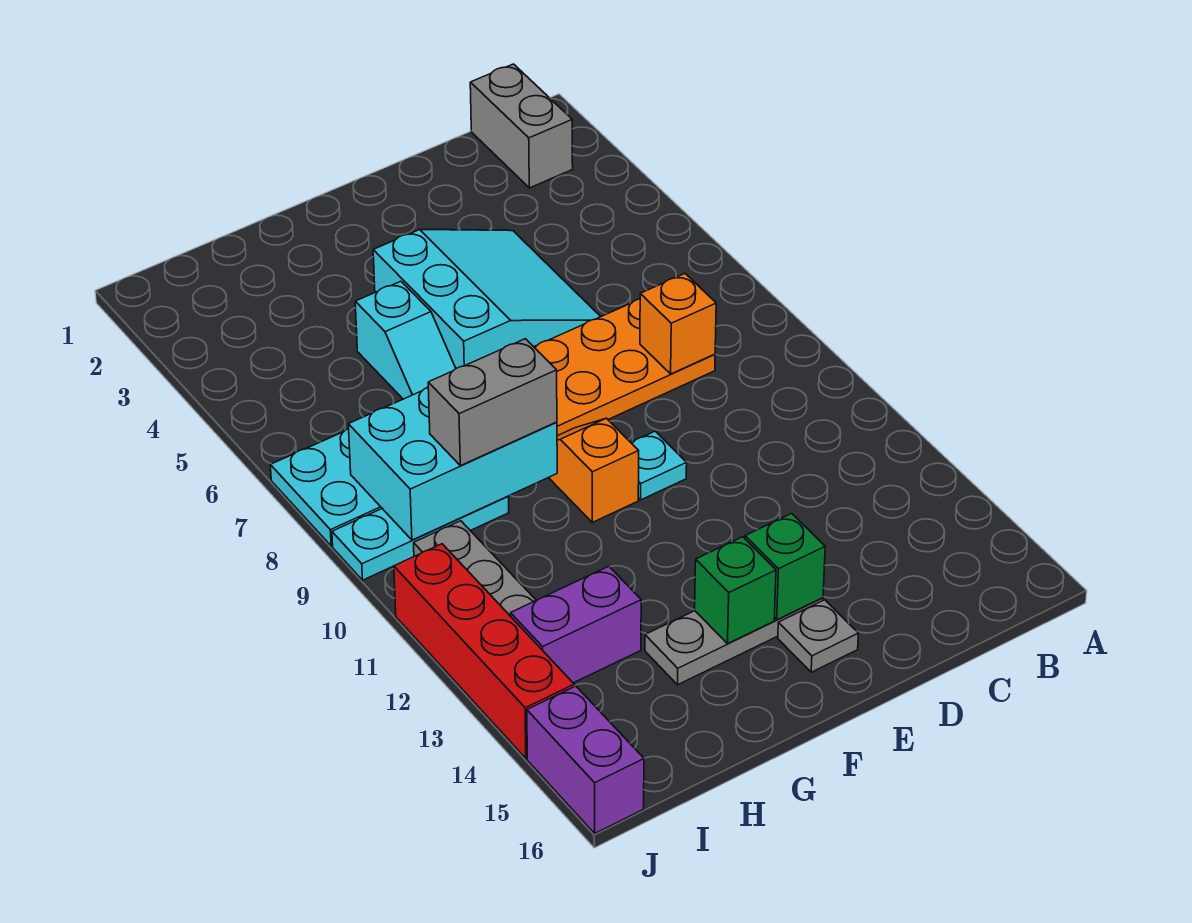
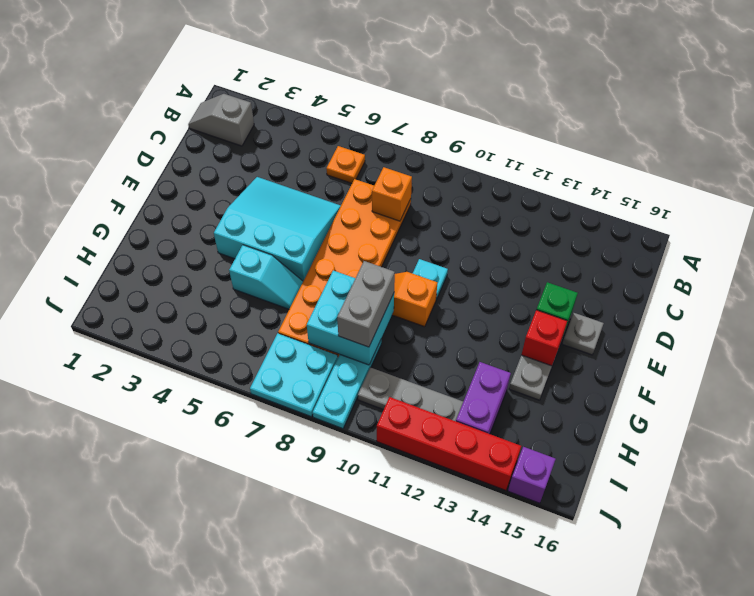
grey 1x2 brick [470,64,573,188] -> grey 1x2 slope [188,94,254,146]
none -> orange 1x1 plate [326,146,365,183]
green 1x1 brick [695,537,776,644] -> red 1x1 brick [522,310,567,366]
cyan 2x3 brick [348,388,557,540] -> cyan 2x2 brick [307,271,394,365]
purple 1x2 brick [527,686,644,833] -> purple 1x1 brick [508,447,556,503]

